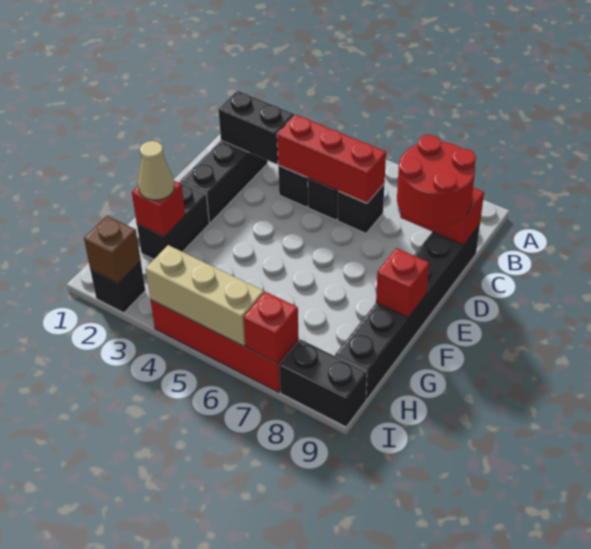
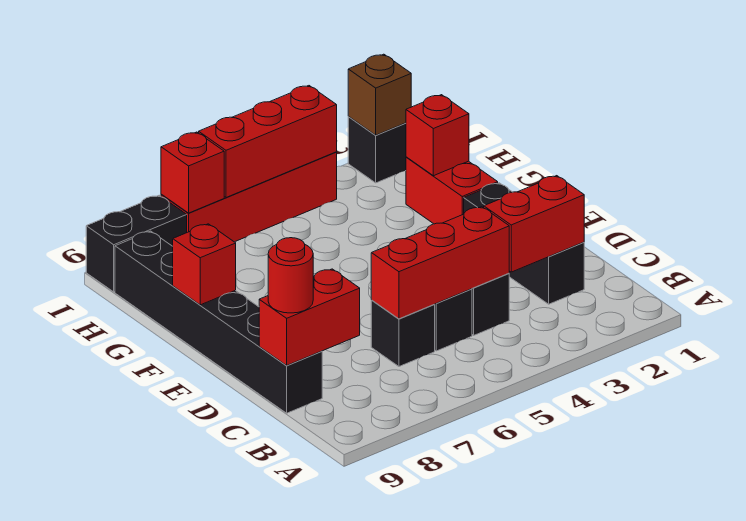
black 1x2 brick [218,91,294,164] -> red 1x2 brick [484,176,584,272]
red 2x2 round brick [397,135,476,226] -> red 1x1 round brick [268,238,313,313]
black 1x2 brick [137,182,209,259] -> red 1x2 brick [406,157,498,224]
tan 1x1 cone [138,141,174,200] -> none
tan 1x3 brick [146,245,264,346] -> red 1x3 brick [199,86,337,198]

